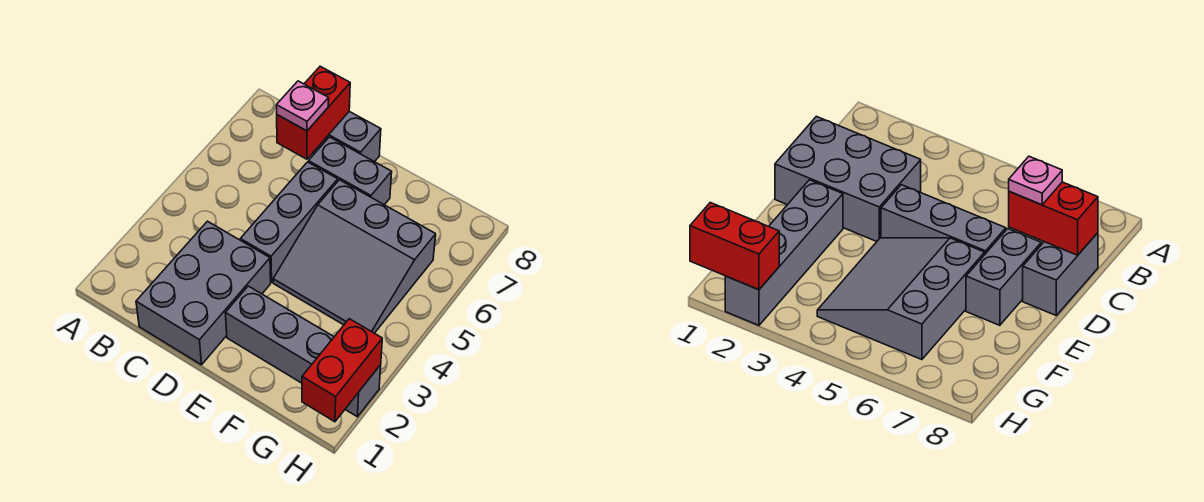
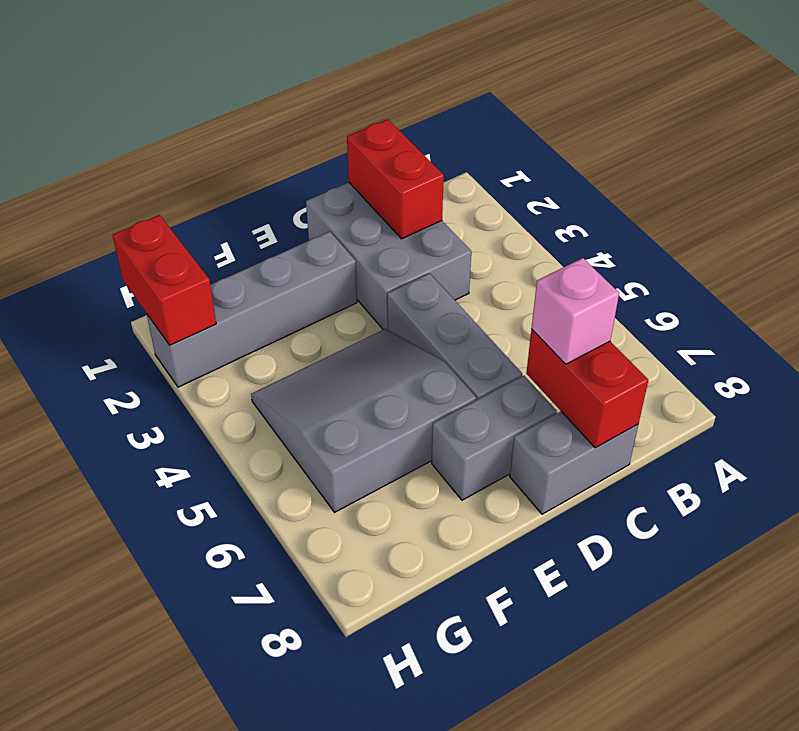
none -> red 1x2 brick [347,119,444,239]
pink 1x1 plate [276,81,329,131] -> pink 1x1 brick [532,258,619,364]

